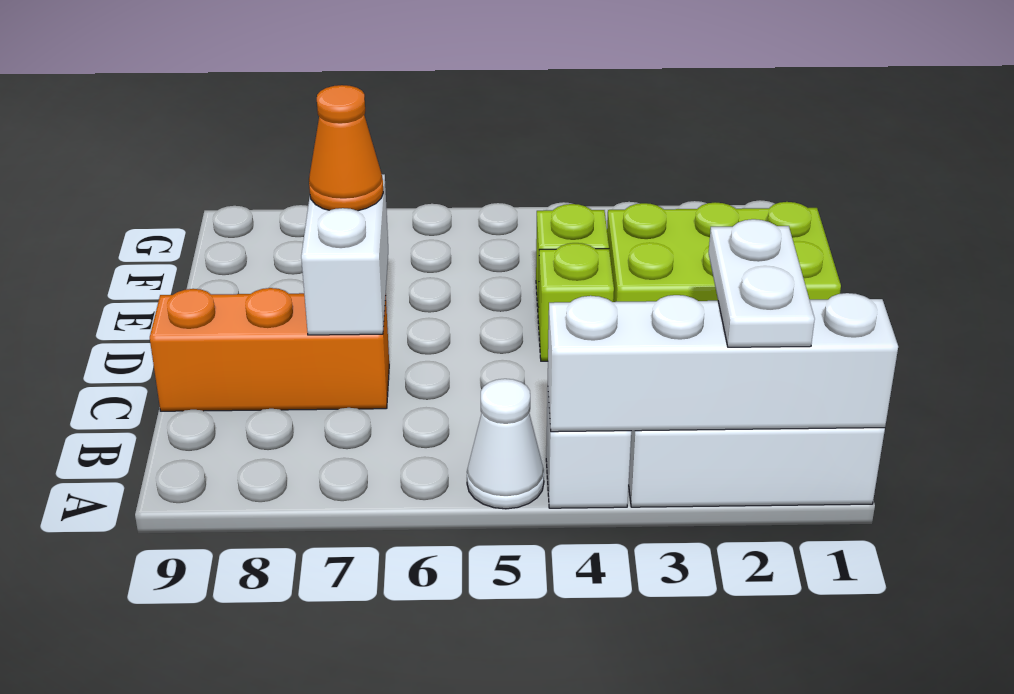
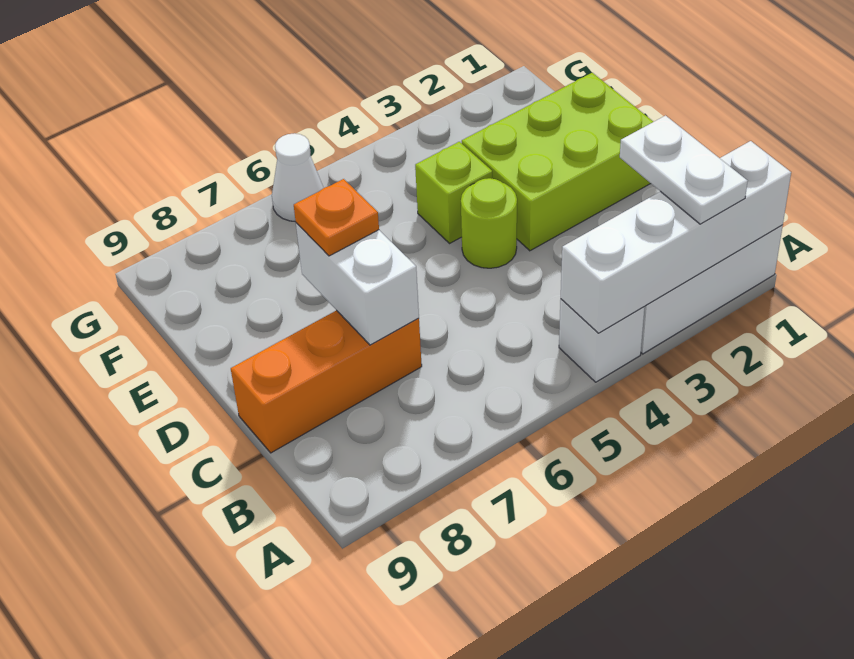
white 1x1 cone [467,379,544,509] -> white 1x1 cone moved to [272,133,323,222]
lime 1x1 brick [538,243,614,361] -> lime 1x1 round brick [461,178,517,268]
orange 1x1 cone [309,85,383,211] -> orange 1x1 plate [294,179,379,256]

